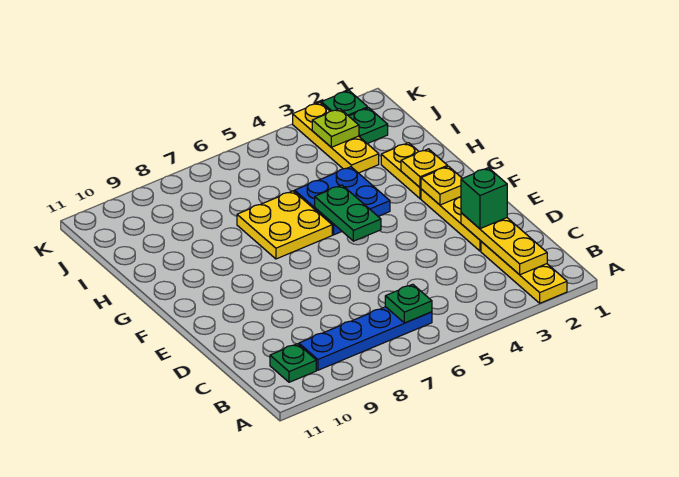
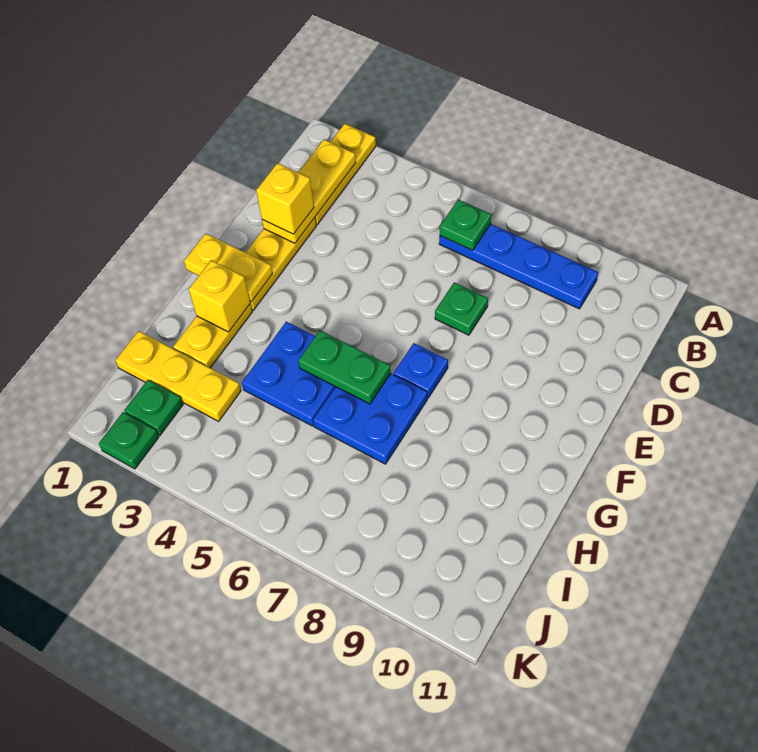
green 1x1 plate [270,344,316,382] -> green 1x1 plate moved to [435,282,488,335]
green 1x1 brick [461,168,507,229] -> yellow 1x1 brick [256,163,314,234]
yellow 1x1 plate [421,166,462,205] -> yellow 1x2 plate [184,233,272,302]
green 1x2 plate [315,185,381,241] -> green 1x2 plate turned to [298,331,391,404]
none -> blue 1x1 plate [393,343,448,398]
yellow 1x1 plate [401,149,448,188] -> yellow 1x1 brick [189,260,250,332]
yellow 2x2 plate [237,191,332,259] -> blue 2x2 plate [313,374,427,464]
yellow 1x3 plate [293,102,379,173] -> yellow 1x3 plate turned to [115,331,241,421]
lime 1x1 plate [312,109,359,147] -> none

